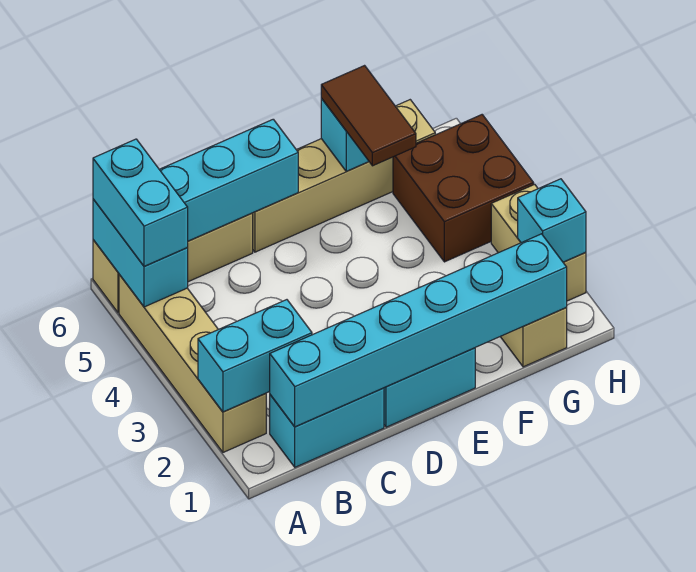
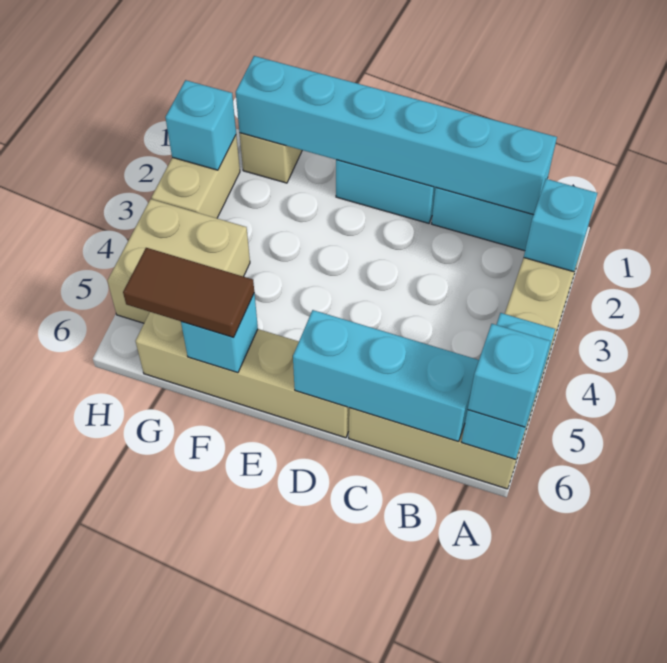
cyan 1x2 brick [198,300,312,412] -> cyan 1x1 brick [524,179,597,272]
cyan 1x2 brick [93,139,188,267] -> cyan 1x1 brick [468,324,550,427]
brown 1x2 tile [321,66,416,166] -> brown 1x2 tile turned to [123,248,254,337]
brown 2x2 brick [393,115,534,262] -> tan 2x2 brick [107,199,250,323]

